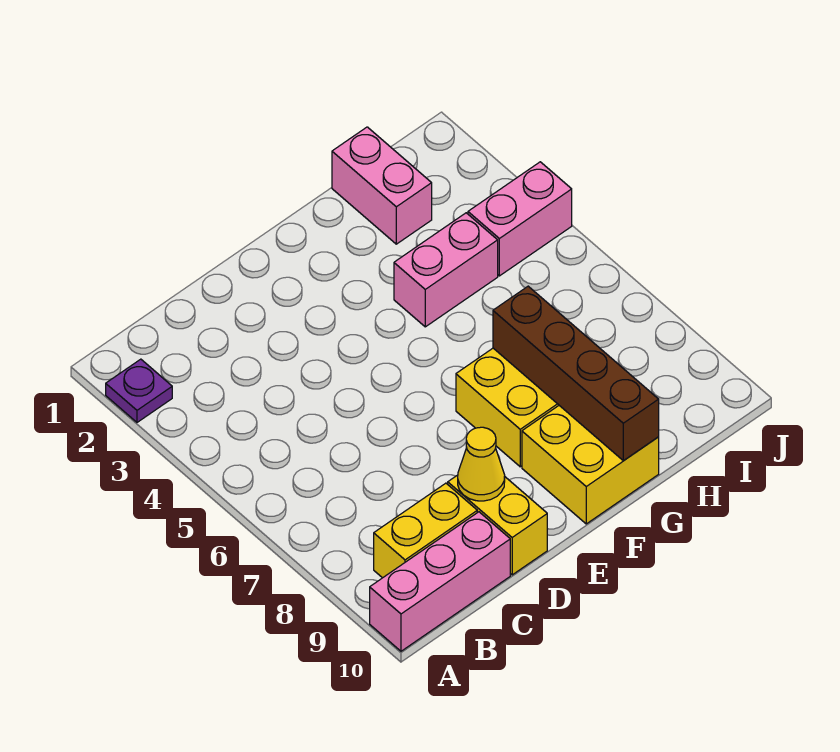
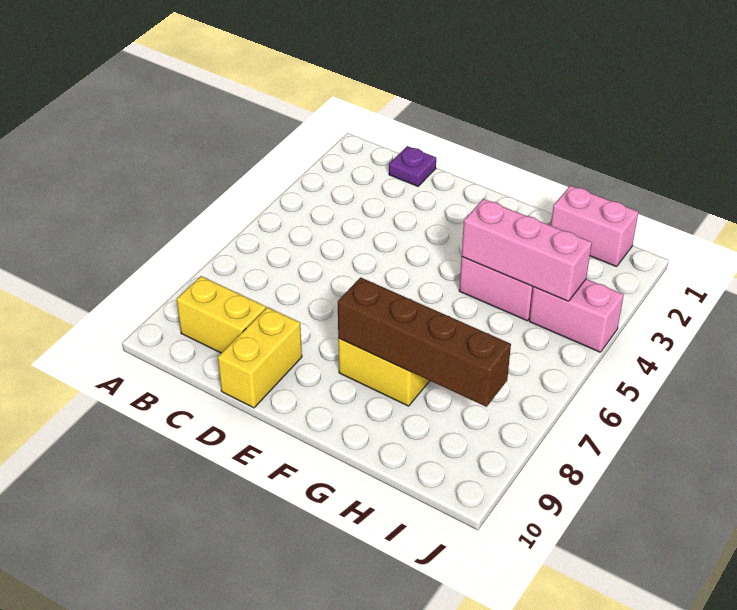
purple 1x1 plate [106,359,172,422] -> purple 1x1 plate moved to [389,146,436,186]
pink 1x3 brick [370,512,510,651] -> pink 1x3 brick moved to [462,199,592,301]
yellow 1x1 cone [458,427,505,501] -> none
yellow 2x2 brick [522,406,659,524] -> none
brown 1x4 brick [493,286,659,461] -> brown 1x4 brick turned to [338,277,511,407]
pink 1x2 brick [332,127,432,244] -> pink 1x2 brick turned to [551,185,638,267]

